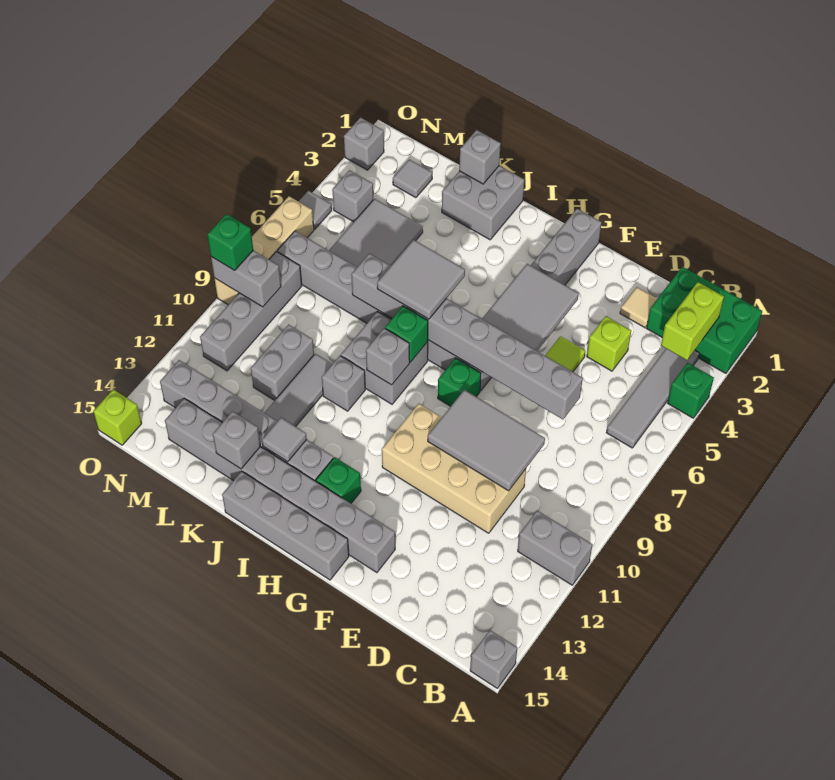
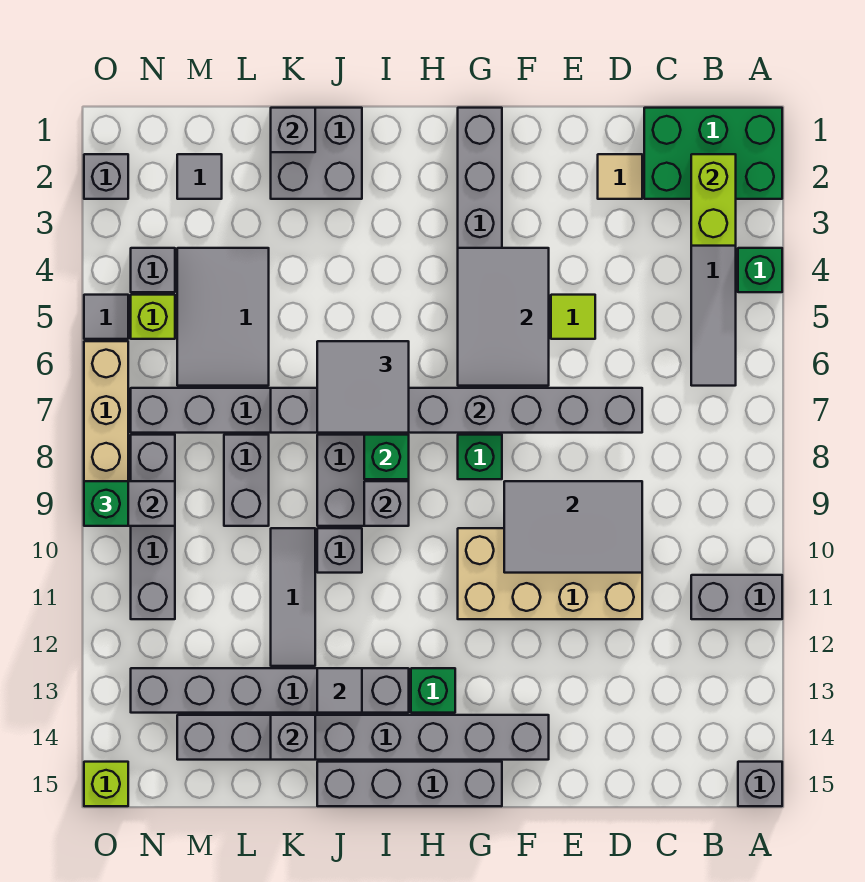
lime 1x1 brick [587,316,631,371] -> lime 1x1 brick moved to [131,295,175,339]
grey 1x2 brick [251,325,314,400] -> grey 1x2 brick moved to [224,435,269,526]

